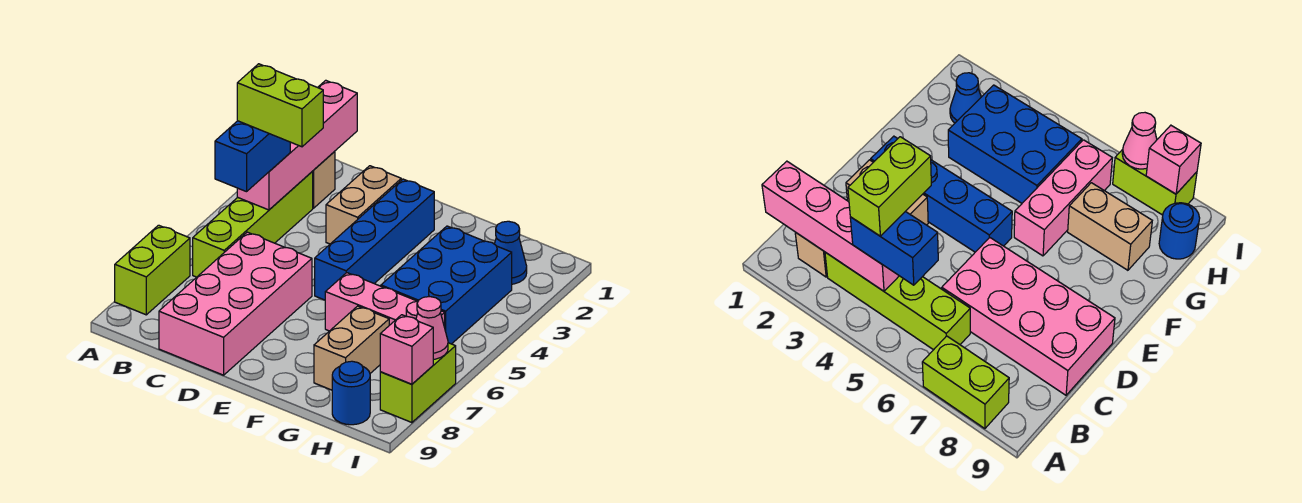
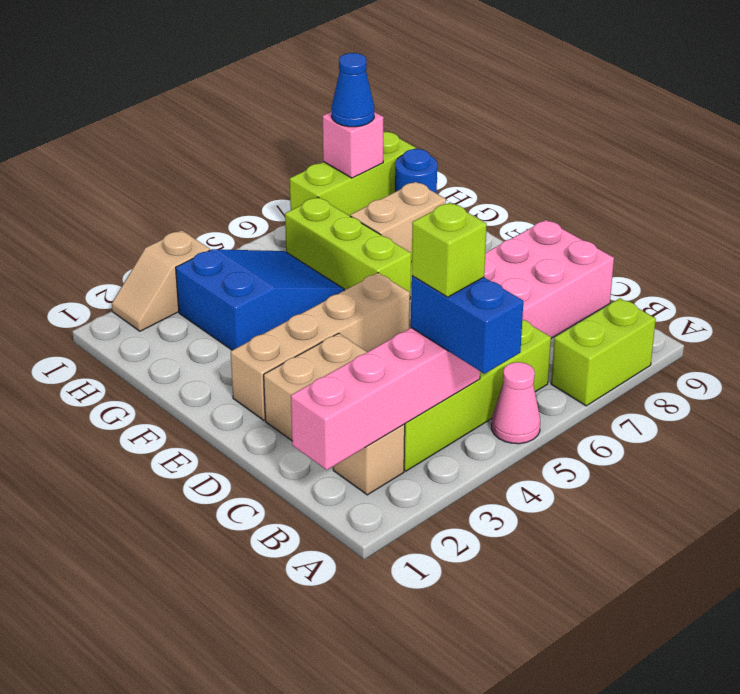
blue 1x2 brick [215,121,290,192] -> blue 1x2 brick turned to [411,276,523,374]
lime 1x2 brick [237,64,323,147] -> lime 1x1 brick [411,202,487,297]
blue 1x4 brick [315,179,434,300] -> tan 1x4 brick [231,273,410,420]
pink 1x3 brick [325,273,445,331] -> lime 1x3 brick [285,197,411,299]
blue 2x3 brick [381,226,512,344] -> blue 2x3 slope [176,249,344,350]
blue 1x1 cone [495,221,527,284] -> blue 1x1 cone moved to [331,53,374,127]
none -> tan 1x2 slope [112,230,210,331]
lime 1x2 brick [380,343,456,423] -> lime 1x3 brick [290,132,415,216]
pink 1x1 cone [416,297,448,359] -> pink 1x1 cone moved to [492,362,540,444]

